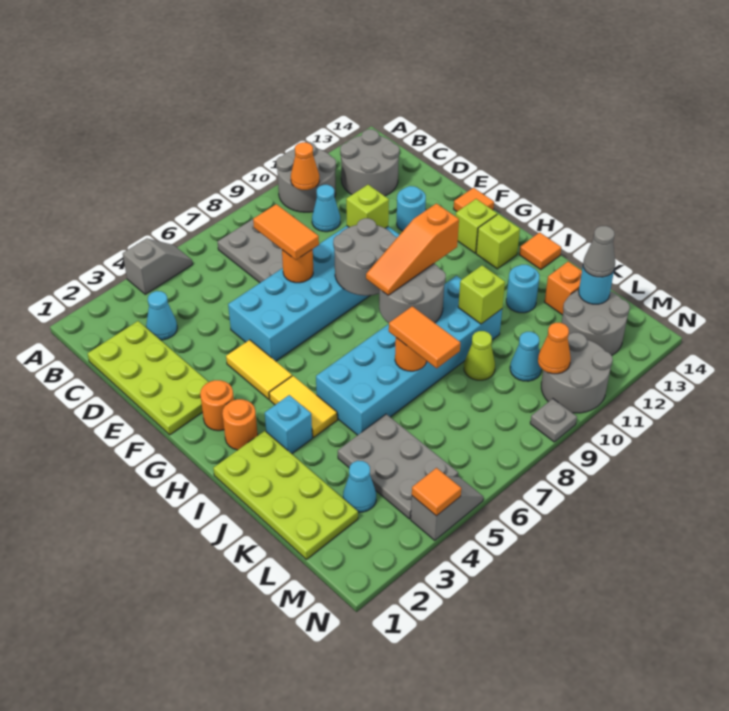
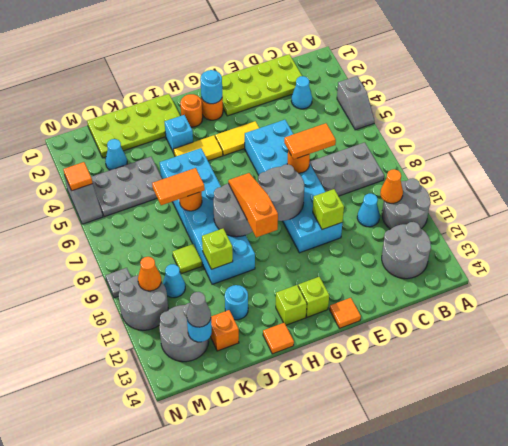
cyan 1x1 round brick [397,186,426,231] -> cyan 1x1 round brick moved to [200,70,222,104]
lime 1x1 cone [464,331,495,380] -> lime 1x1 tile [173,244,202,274]

